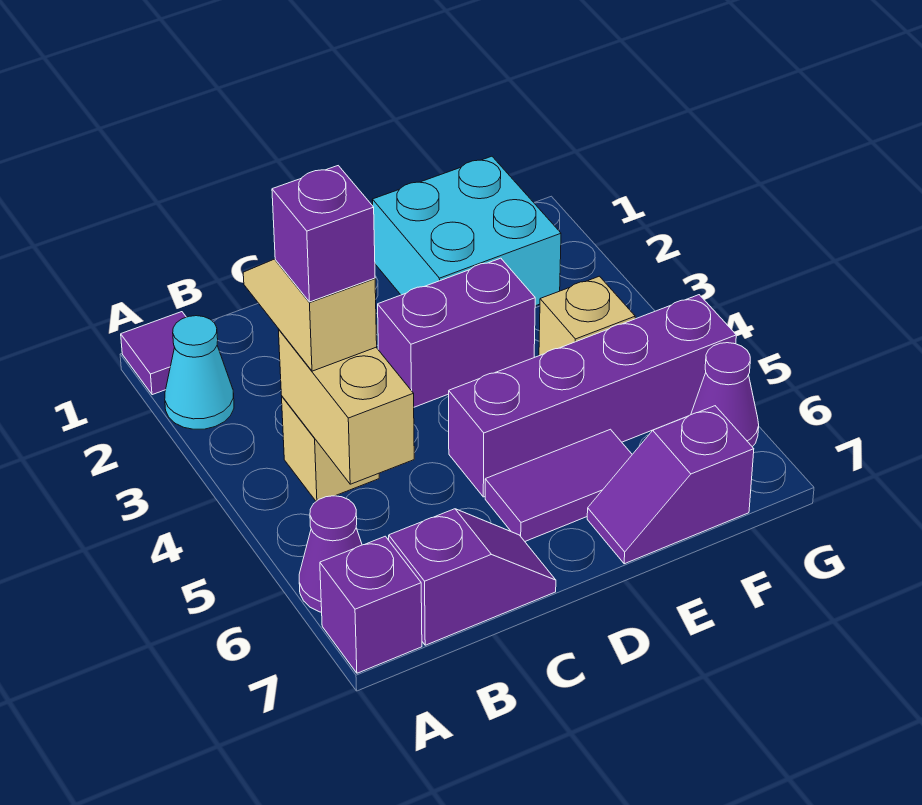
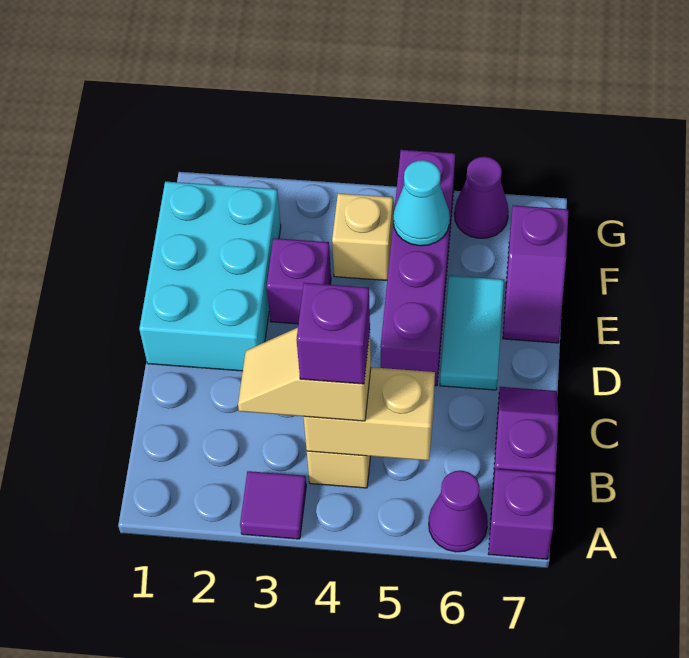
purple 1x1 tile [121,312,186,395] -> purple 1x1 tile moved to [240,471,306,539]
cyan 1x1 cone [165,316,234,429] -> cyan 1x1 cone moved to [393,160,450,246]
purple 1x2 brick [378,258,535,407] -> purple 1x1 brick [267,238,331,324]
purple 1x2 tile [485,429,632,541] -> cyan 1x2 tile [440,276,504,390]
cyan 2x2 brick [372,156,561,306] -> cyan 2x3 brick [139,181,281,371]

